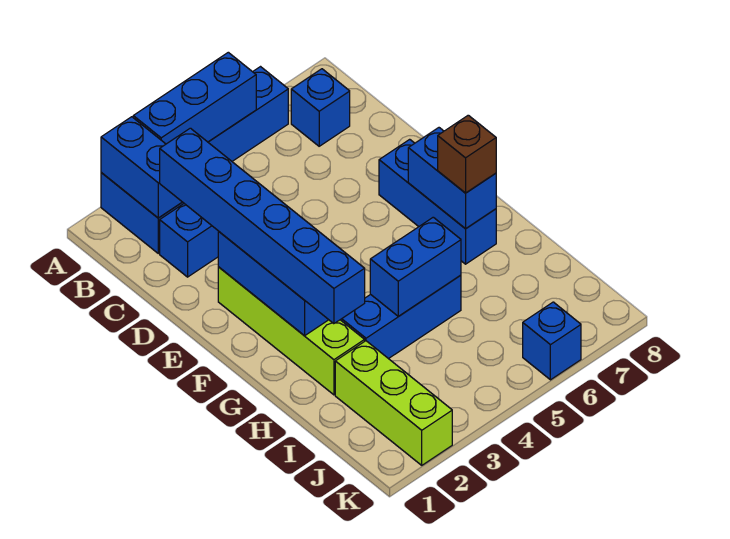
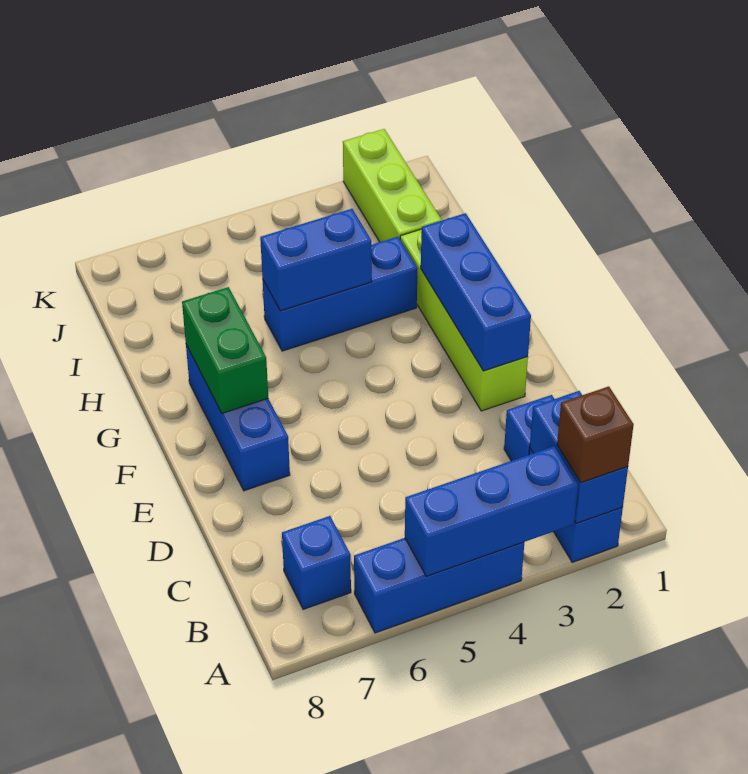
blue 1x6 brick [160,128,365,324] -> none
blue 1x2 brick [408,128,496,229] -> green 1x2 brick [182,287,268,413]
brown 1x1 brick [438,115,496,193] -> brown 1x1 brick moved to [557,386,634,483]
blue 1x1 brick [523,302,581,380] -> none

